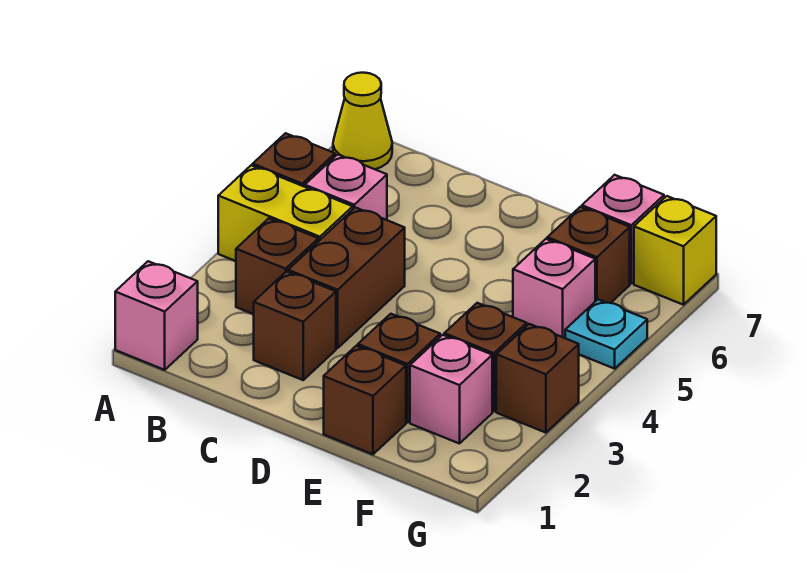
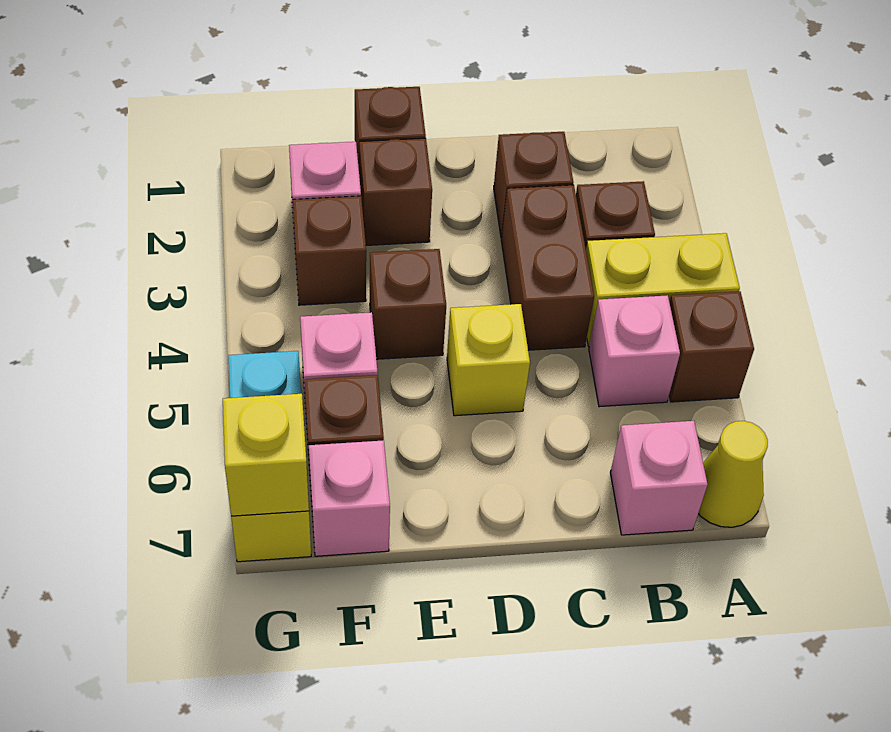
pink 1x1 brick [115,261,198,370] -> pink 1x1 brick moved to [610,421,708,535]
none -> yellow 1x1 brick [447,304,530,416]
brown 1x1 brick [496,324,579,433] -> brown 1x1 brick moved to [370,249,446,359]
none -> yellow 1x1 brick [223,394,309,516]

